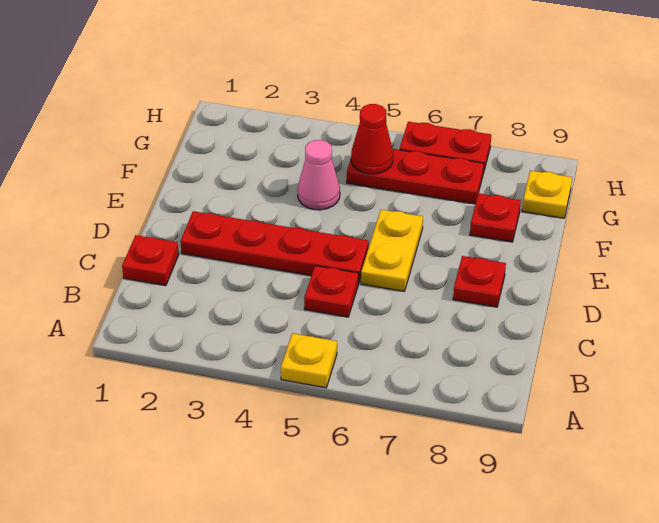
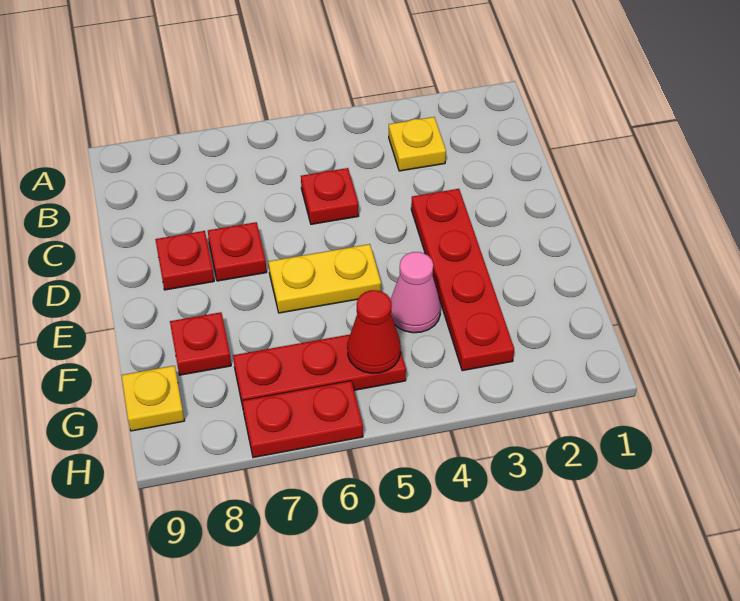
yellow 1x1 plate [281,333,337,388] -> yellow 1x1 plate moved to [389,117,446,171]
red 1x1 plate [122,235,179,286] -> red 1x1 plate moved to [208,222,267,281]
red 1x4 plate [180,211,369,284] -> red 1x4 plate turned to [411,189,514,371]
yellow 1x2 plate [361,210,423,291] -> yellow 1x2 plate turned to [269,244,381,313]

